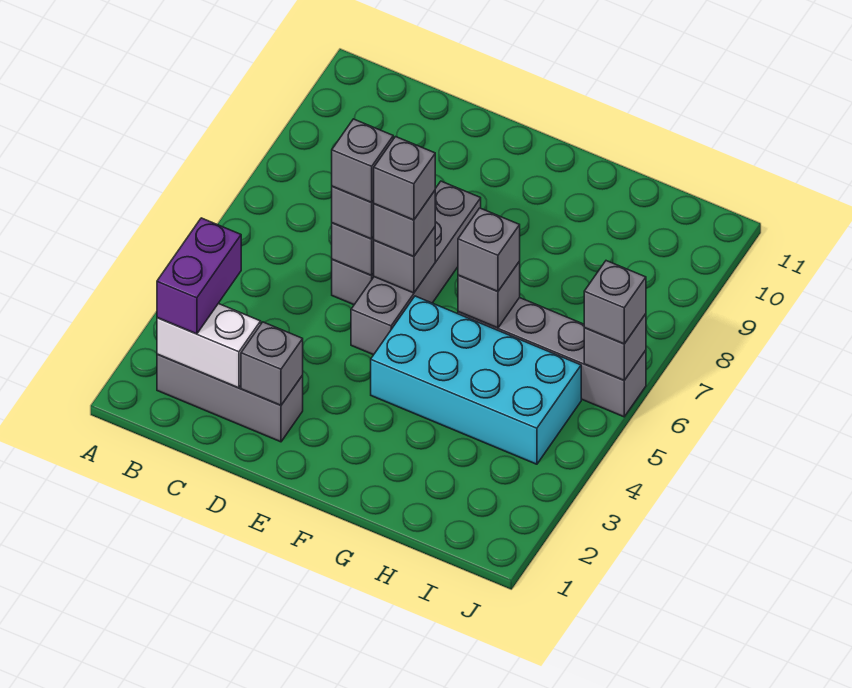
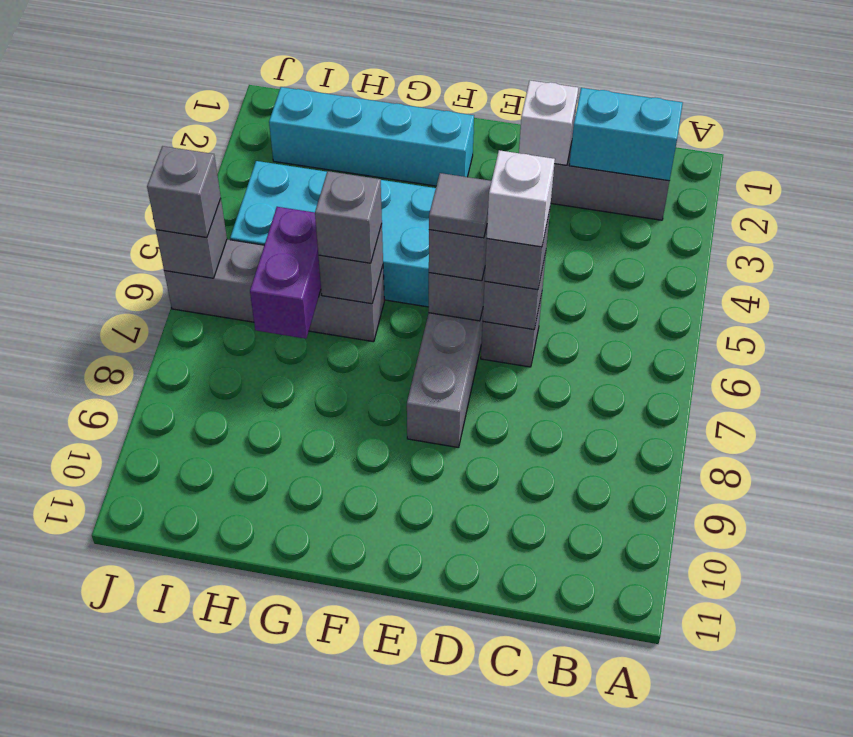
white 1x2 brick [157,304,261,388] -> cyan 1x2 brick [569,88,683,181]
purple 1x2 brick [157,218,241,334] -> purple 1x2 brick moved to [250,207,321,339]
grey 1x1 brick [241,322,303,405] -> white 1x1 brick [519,80,578,165]
grey 1x1 brick [332,119,393,203] -> white 1x1 brick [487,150,555,247]
grey 1x1 brick [373,137,435,220] -> grey 1x1 tile [429,173,492,238]
none -> cyan 1x4 brick [269,87,474,186]

